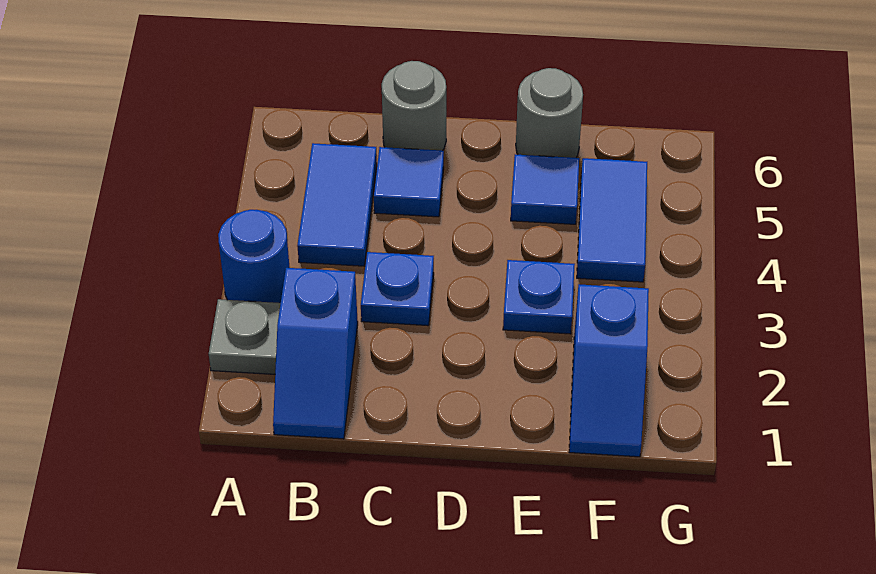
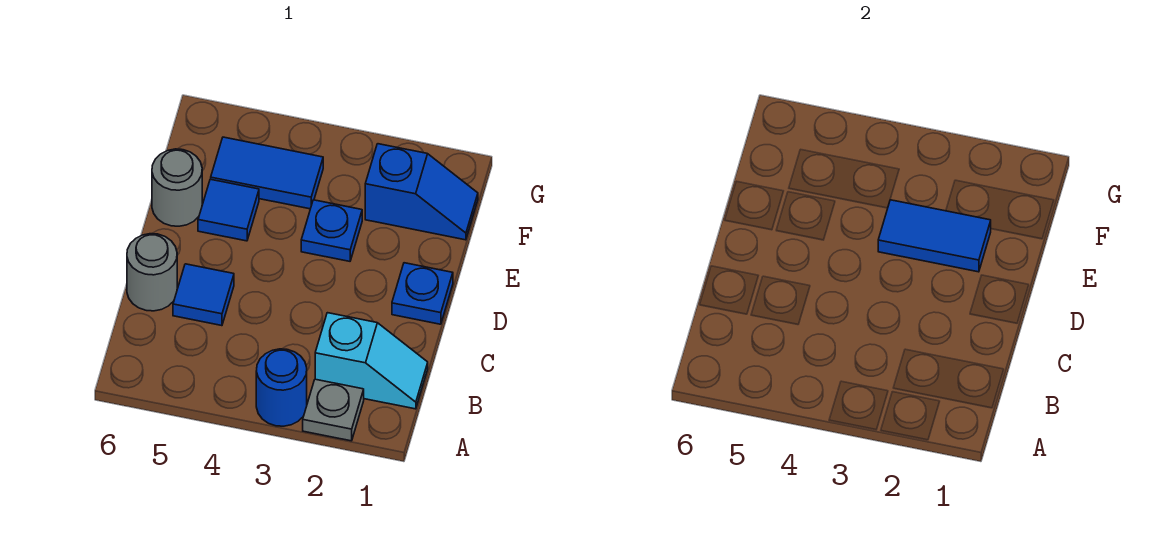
blue 1x2 slope [273,268,358,439] -> cyan 1x2 slope [315,313,428,409]
blue 1x2 tile [297,143,377,266] -> blue 1x2 tile moved to [878,200,991,272]
blue 1x1 plate [361,252,434,326] -> blue 1x1 plate moved to [392,263,453,324]

